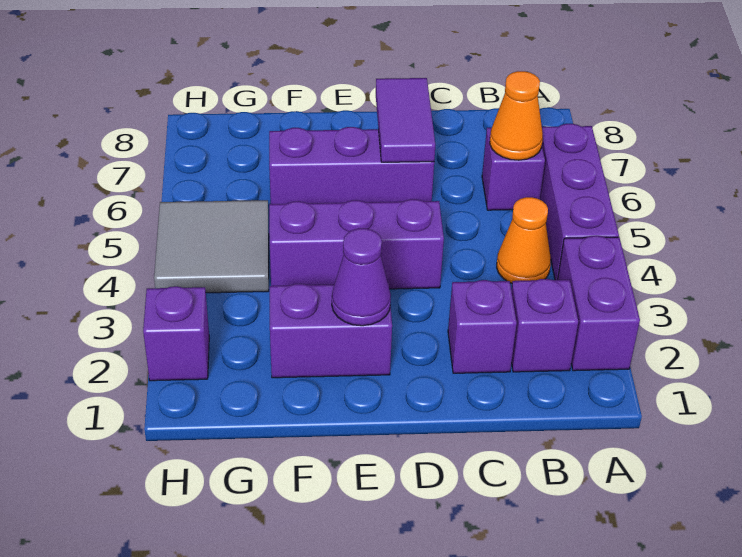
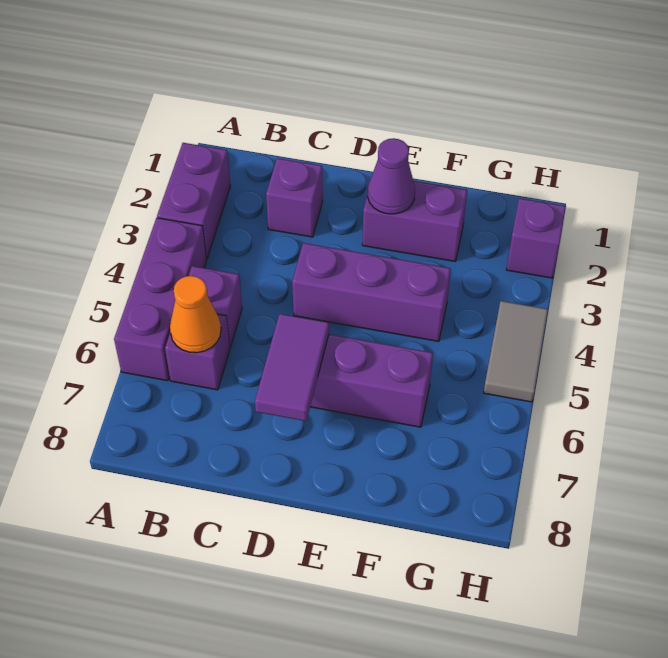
purple 1x1 brick [511,279,578,372] -> purple 1x1 brick moved to [189,266,242,347]
orange 1x1 cone [497,197,551,283] -> none
grey 2x2 tile [154,200,269,293] -> grey 1x2 tile [484,301,548,402]

